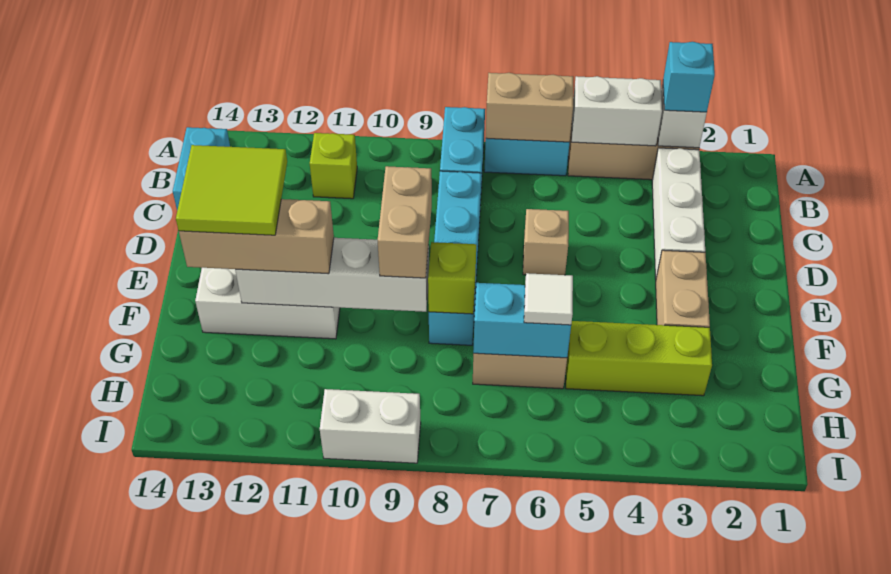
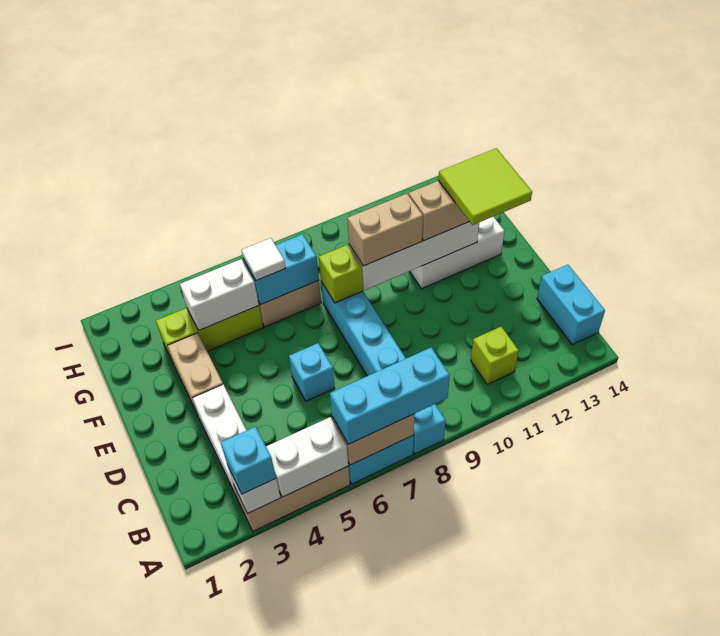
none -> cyan 1x3 brick [330,347,450,444]
tan 1x1 brick [523,209,569,275] -> cyan 1x1 brick [289,343,335,401]
tan 1x2 brick [378,166,432,278] -> tan 1x2 brick turned to [347,194,423,266]
white 1x2 brick [320,389,421,463] -> white 1x2 brick moved to [180,259,259,331]

